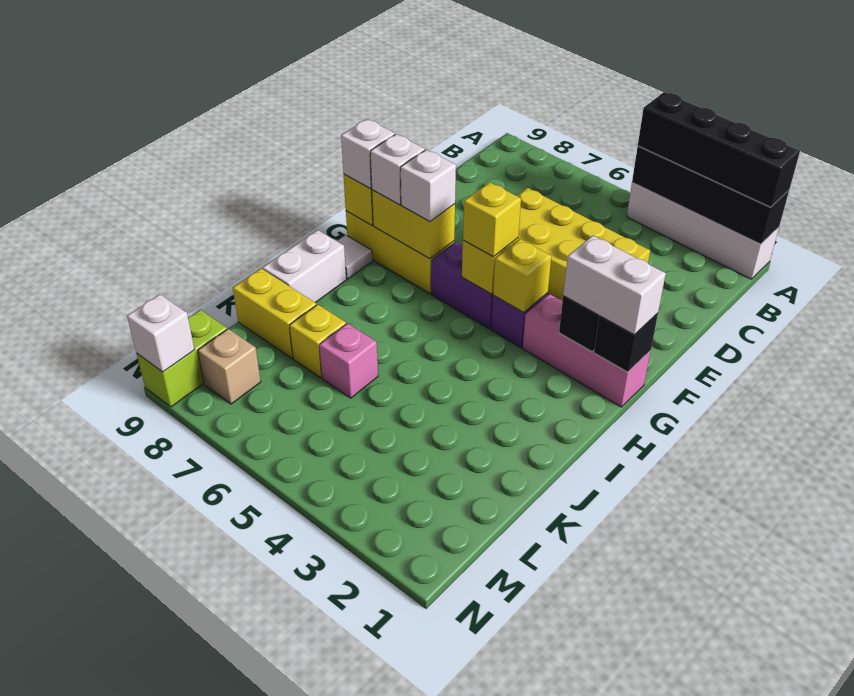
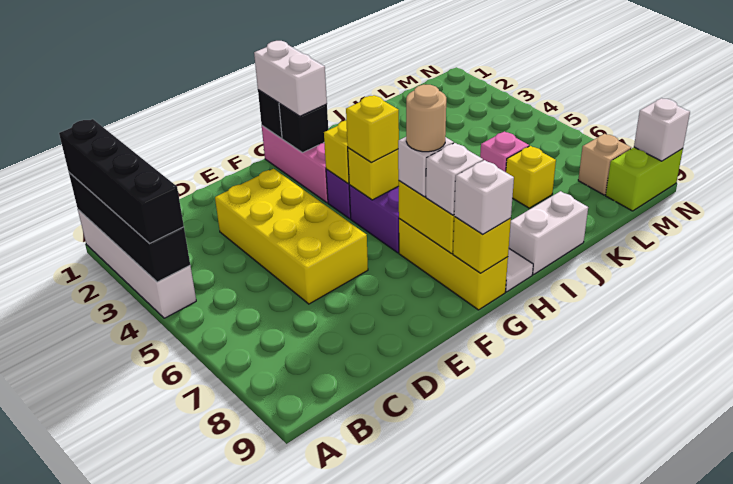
none -> tan 1x1 round brick [406,85,446,152]
yellow 1x2 brick [233,269,316,358] -> none

